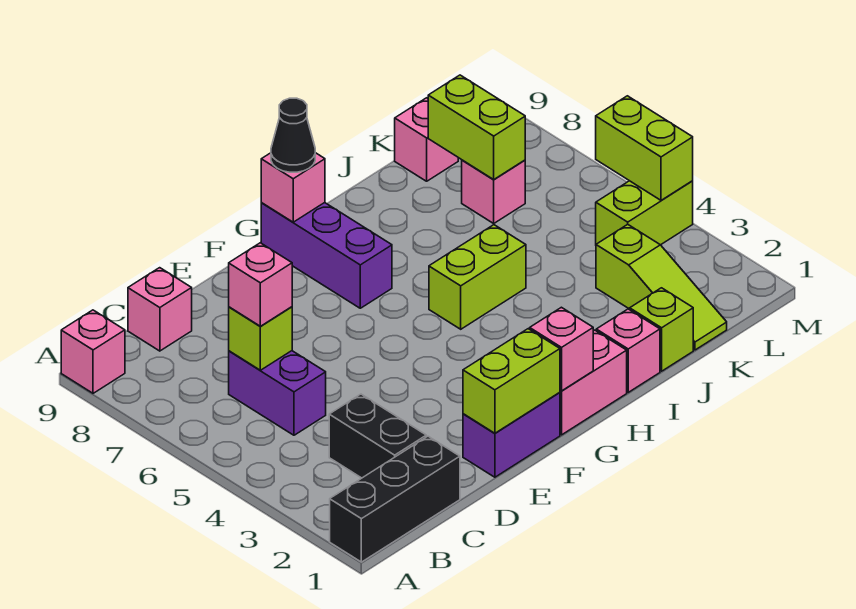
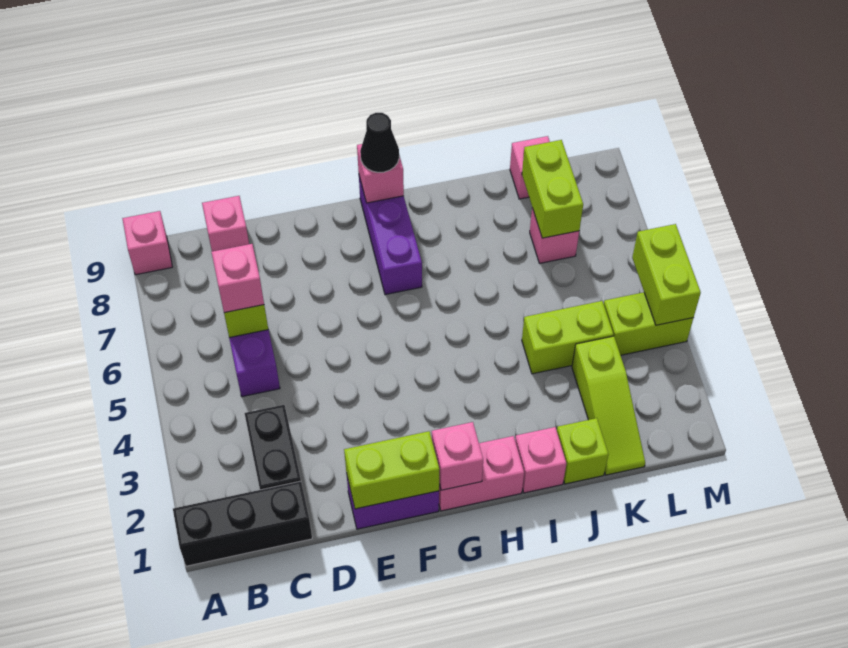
lime 1x2 brick [429,225,526,329] -> lime 1x2 brick moved to [522,301,613,374]

